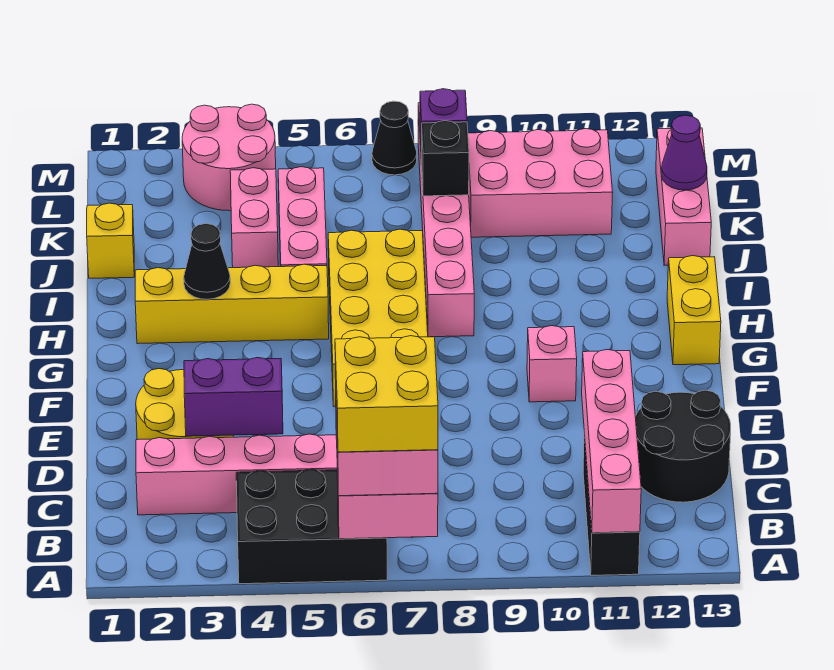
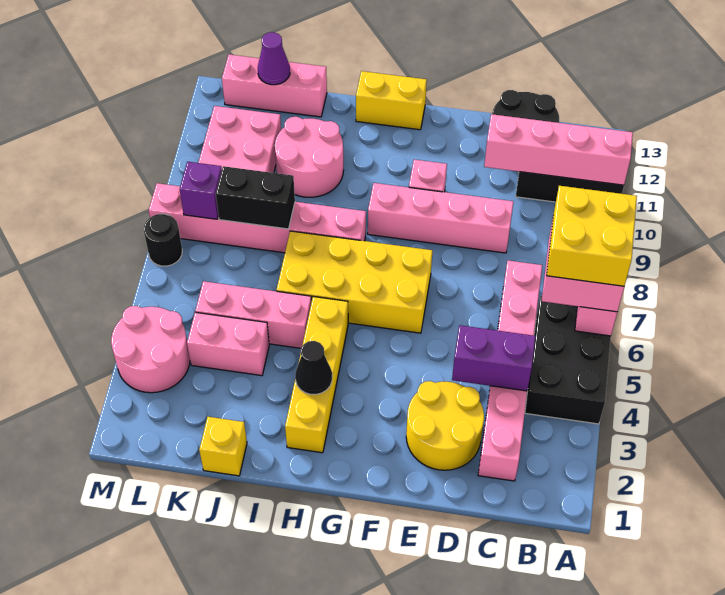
purple 1x2 brick [184,357,283,436] -> purple 1x2 brick turned to [452,325,536,391]
none -> pink 1x4 brick [368,183,513,253]
none -> pink 2x2 round brick [275,117,344,197]
black 1x1 brick [422,121,469,196] -> black 1x2 brick [216,166,295,229]
black 1x1 cone [372,101,417,175] -> black 1x1 round brick [144,214,182,266]

